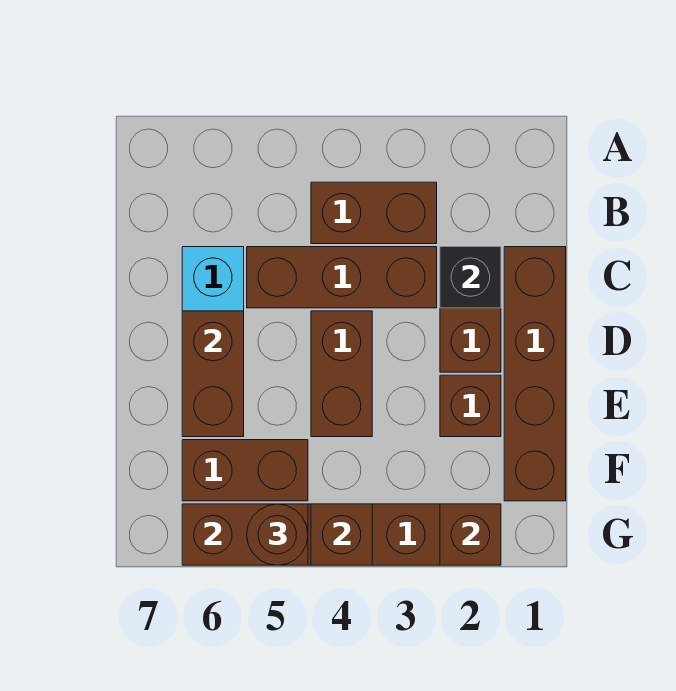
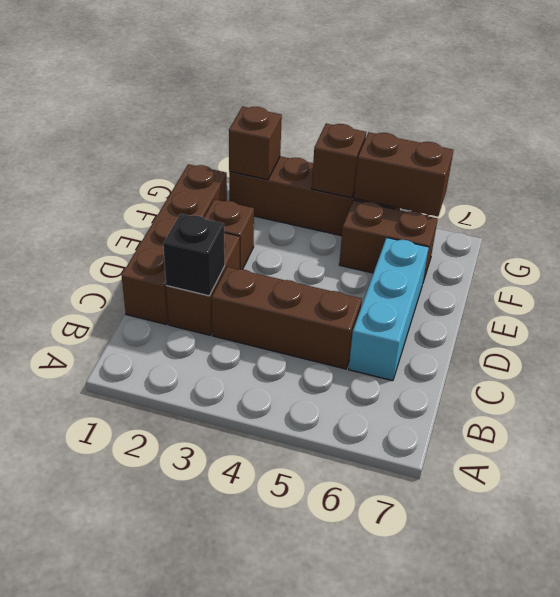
brown 1x2 brick [311,182,437,244] -> none
brown 1x2 brick [311,311,372,437] -> none
brown 1x2 brick [182,311,244,437] -> none
brown 1x1 round brick [247,504,308,565] -> none

